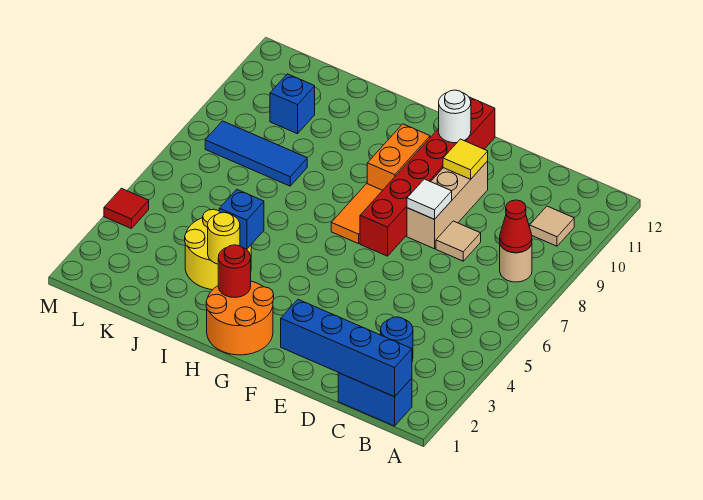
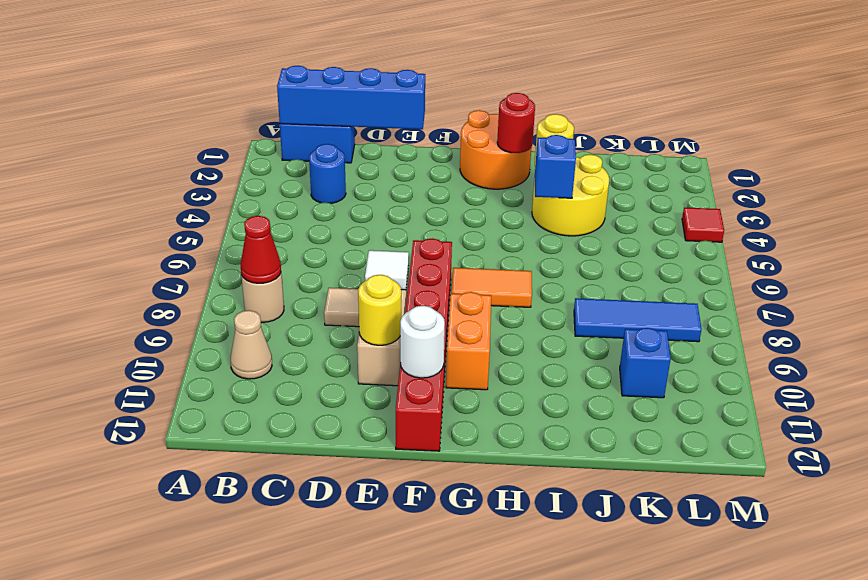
tan 1x1 tile [530,206,574,246] -> tan 1x1 cone [231,310,272,379]
yellow 1x1 tile [443,139,488,179] -> yellow 1x1 round brick [358,275,401,345]
orange 1x2 tile [331,184,383,244] -> orange 1x2 tile turned to [452,268,532,307]

